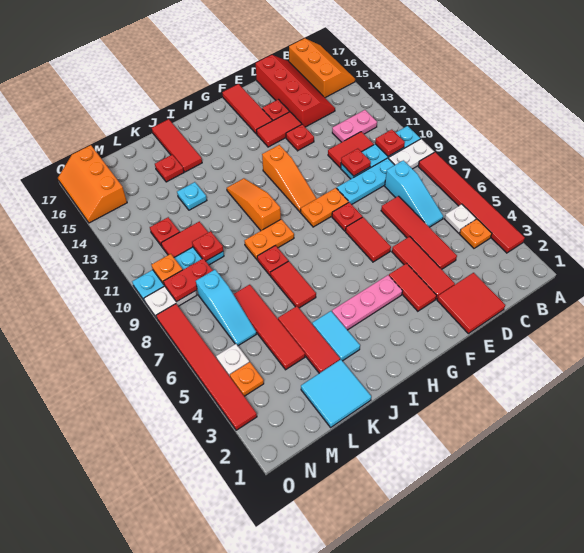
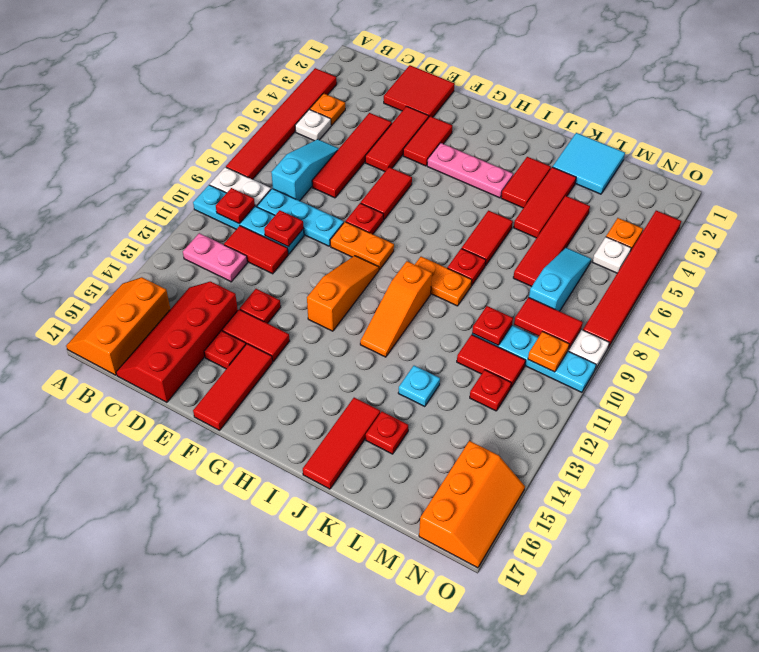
cyan 1x2 tile [312,311,360,361] -> red 1x2 tile [501,157,551,208]
red 1x2 plate [164,258,213,302] -> red 1x2 tile [514,297,583,349]

